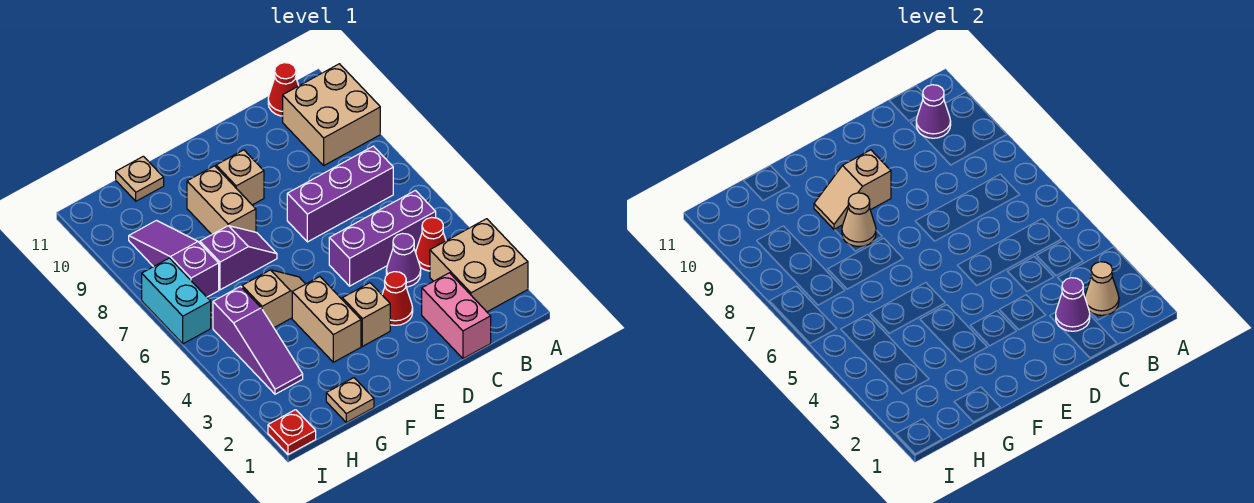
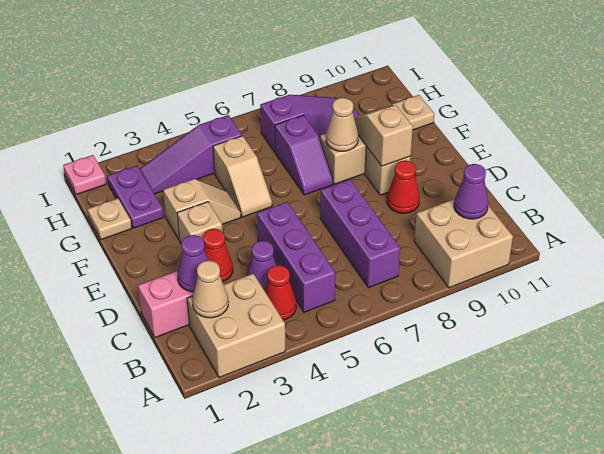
red 1x1 cone [268,63,299,116] -> red 1x1 cone moved to [387,160,420,213]
tan 1x2 brick [292,277,361,362] -> tan 1x2 slope [163,179,241,239]
none -> purple 1x2 plate [107,166,164,228]
red 1x1 plate [268,410,316,455] -> pink 1x1 plate [63,155,106,195]
cyan 1x2 brick [142,258,211,344] -> none

